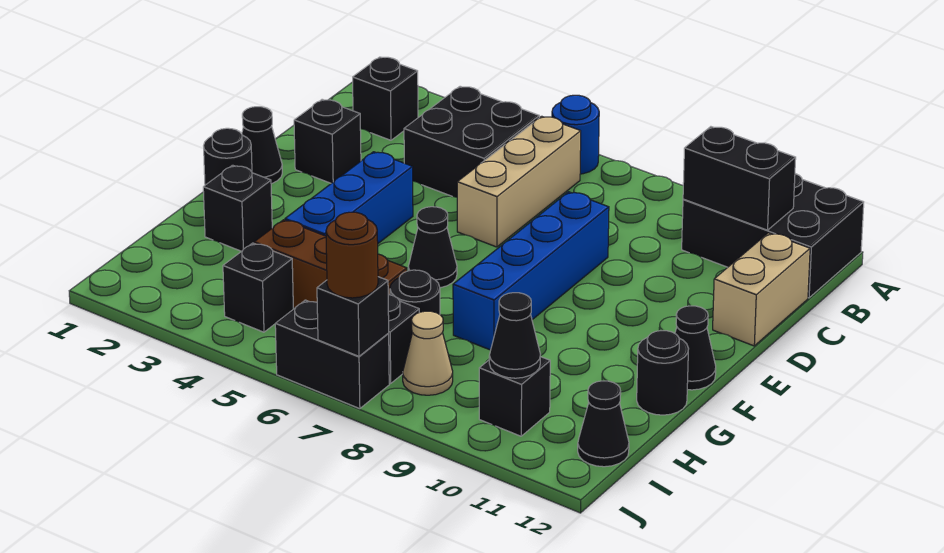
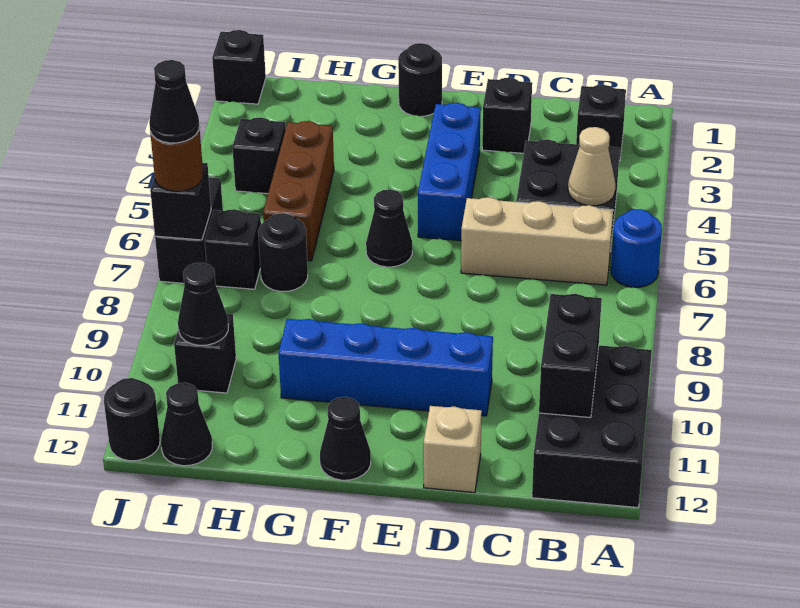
tan 1x2 brick [713,233,810,346] -> tan 1x1 brick [423,406,482,493]
blue 1x4 brick [453,192,609,350] -> blue 1x4 brick moved to [279,319,493,416]
black 1x1 cone [242,107,282,184] -> black 1x1 cone moved to [149,60,199,143]
blue 1x3 brick [285,152,413,243] -> blue 1x3 brick turned to [418,103,481,241]
black 1x1 brick [203,165,272,251] -> black 1x1 brick moved to [212,30,266,104]
black 1x1 round brick [637,331,689,415] -> black 1x1 round brick moved to [104,378,160,461]
tan 1x1 cone [403,311,453,395] -> tan 1x1 cone moved to [568,127,615,206]

